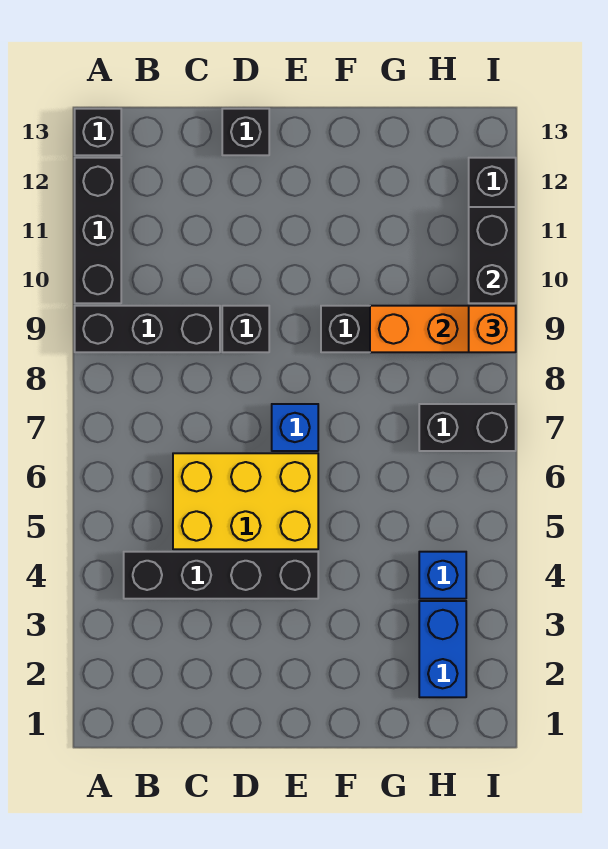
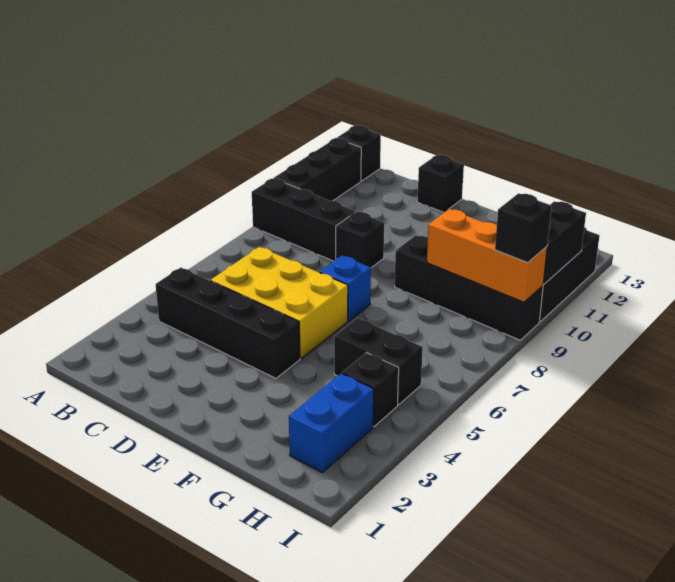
blue 1x1 brick [419,552,466,599] -> black 1x1 brick [342,353,399,426]
black 1x2 brick [419,404,516,451] -> black 1x2 brick moved to [334,318,423,405]
orange 1x1 brick [469,306,516,352] -> black 1x1 brick [495,193,552,263]

